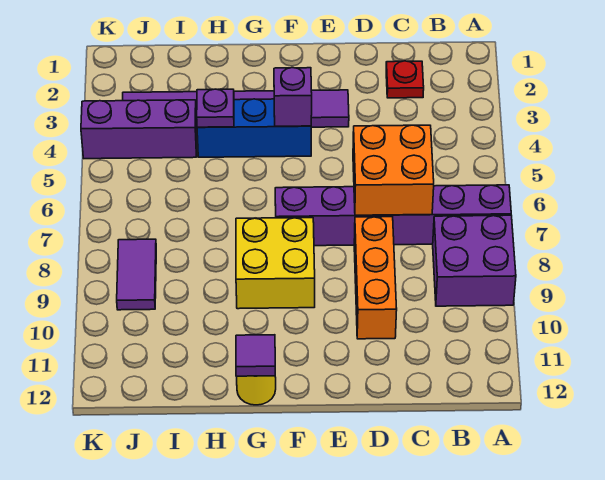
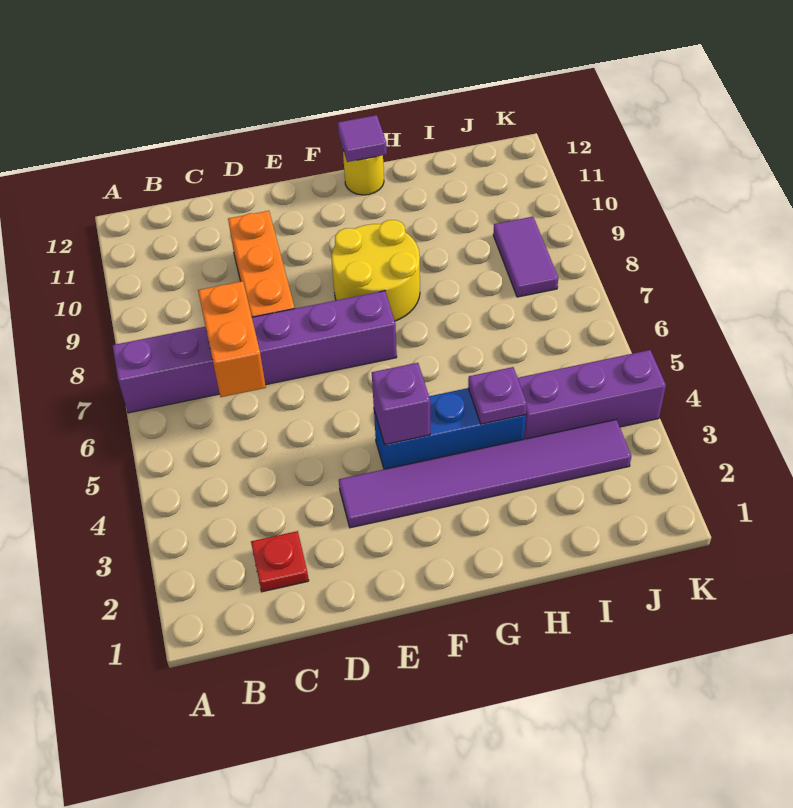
purple 2x2 brick [433,215,516,306] -> none
orange 2x2 brick [353,125,434,215] -> orange 1x2 brick [198,281,266,397]
yellow 2x2 brick [236,218,315,309] -> yellow 2x2 round brick [332,220,420,321]

